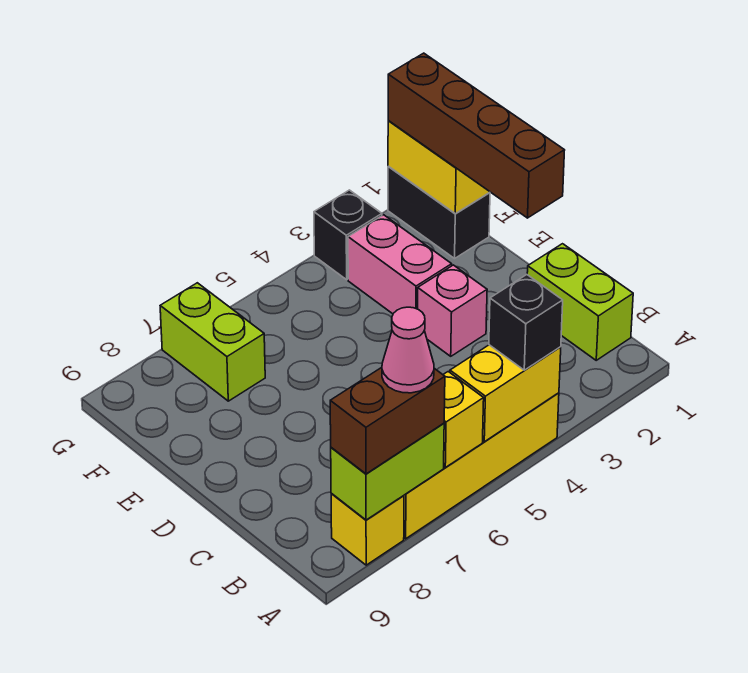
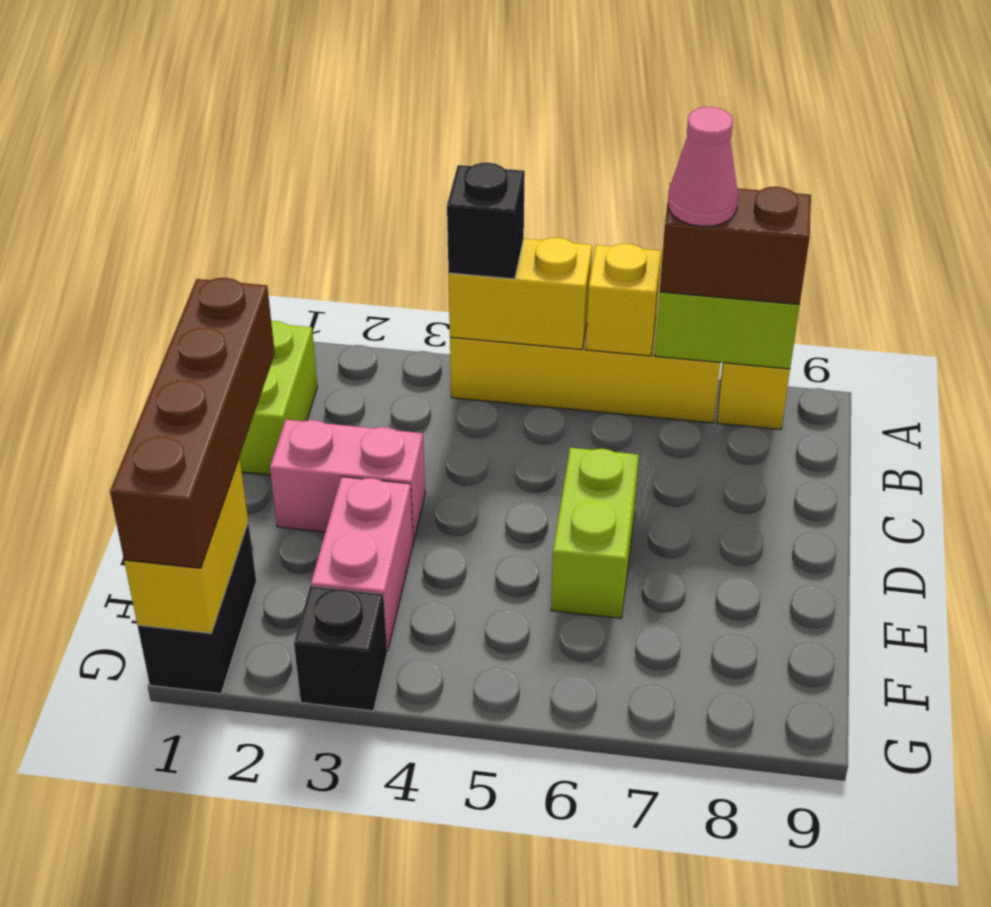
pink 1x1 brick [418,265,487,356] -> pink 1x2 brick [270,420,425,541]
lime 1x2 brick [160,283,265,401] -> lime 1x2 brick moved to [551,448,639,618]

